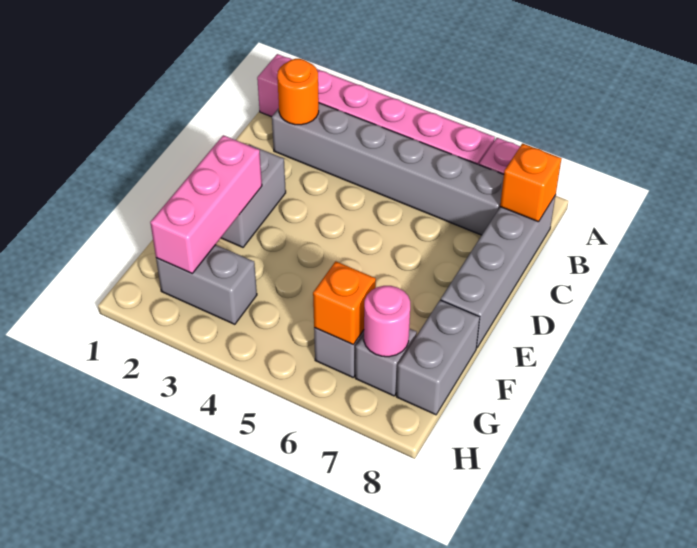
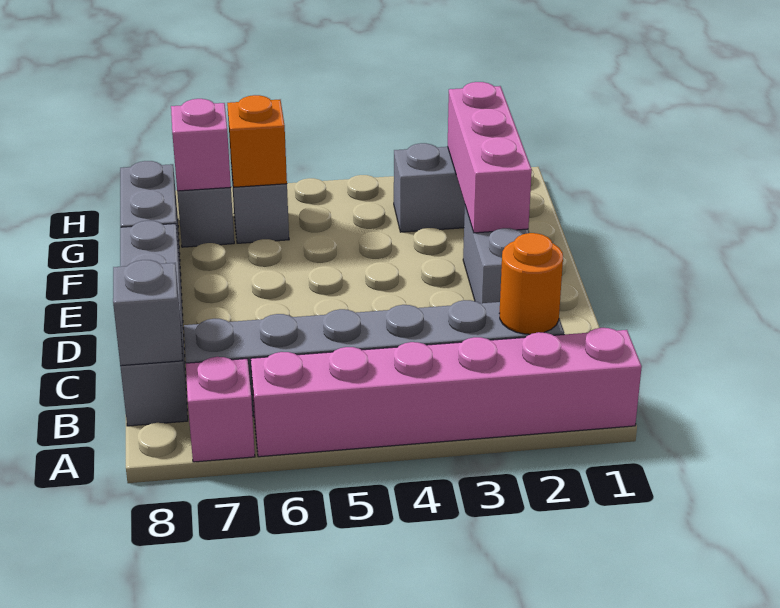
orange 1x1 brick [500,144,561,222] -> grey 1x1 brick [113,260,182,366]
pink 1x1 round brick [364,286,410,357] -> pink 1x1 brick [171,99,231,191]

